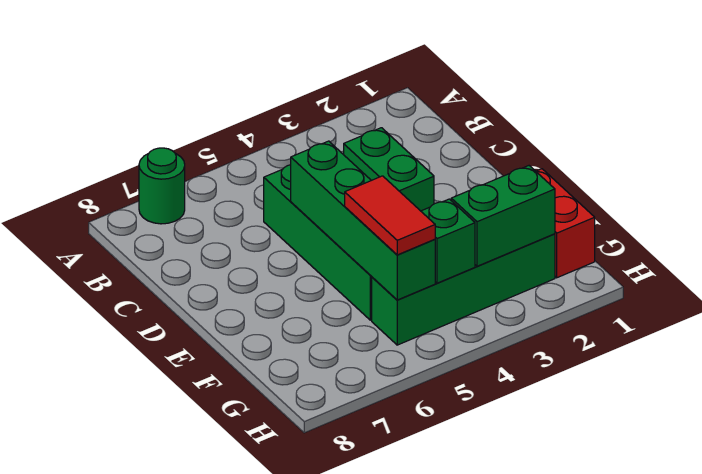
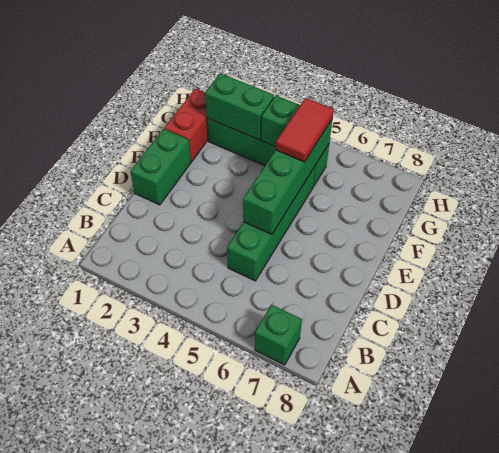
green 1x1 round brick [139,148,185,224] -> green 1x1 brick [255,305,302,365]
green 1x2 brick [344,128,434,211] -> green 1x2 brick moved to [130,129,191,205]

